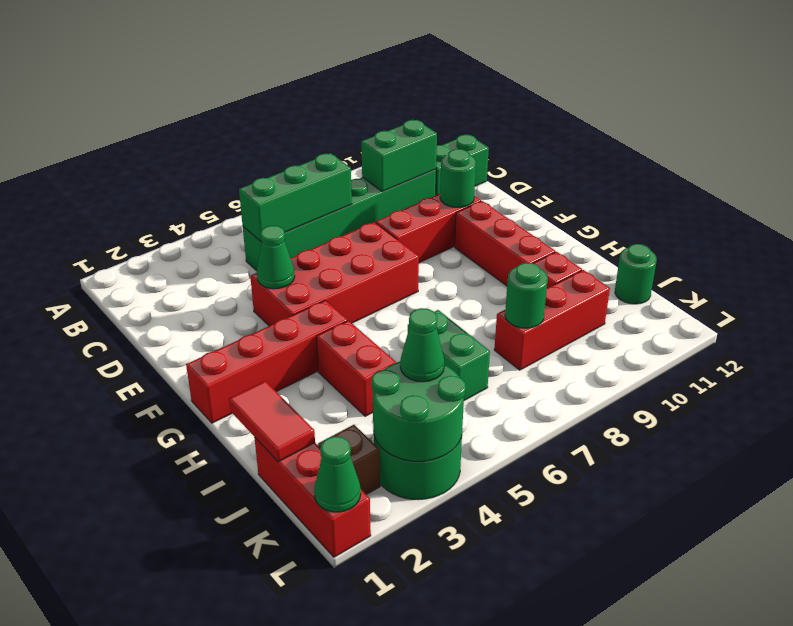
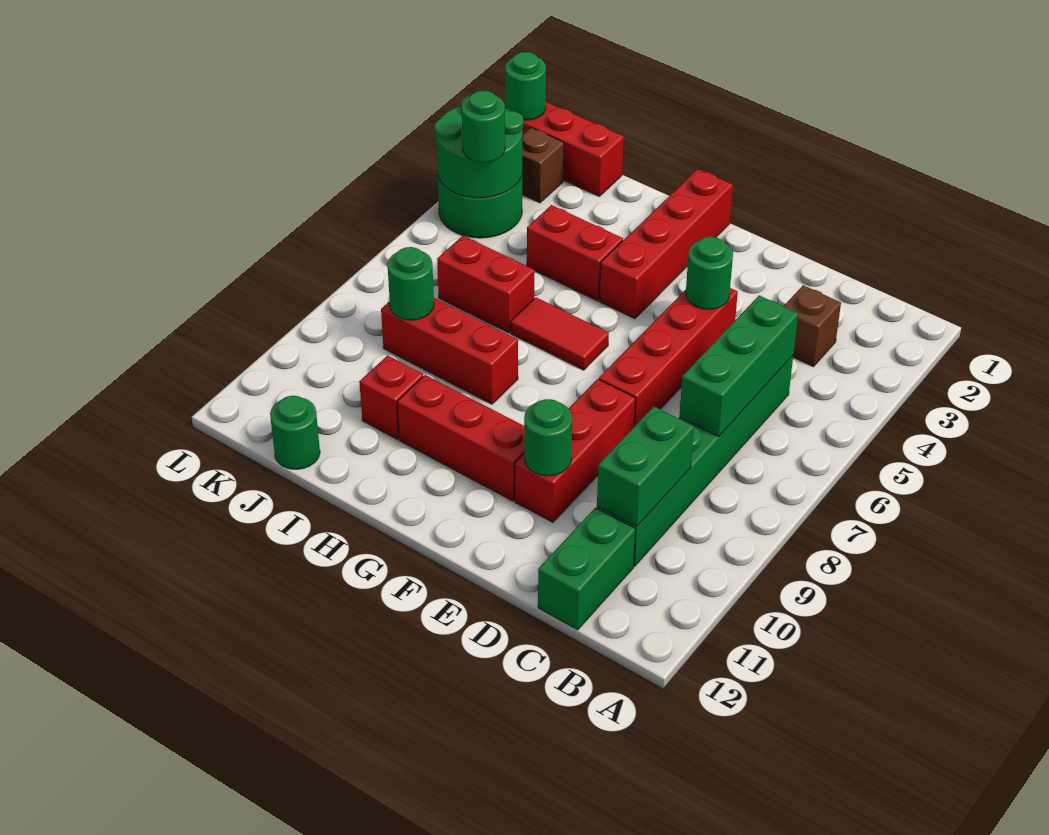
none -> brown 1x1 brick [783,285,841,367]
red 2x4 brick [250,222,419,326] -> red 1x4 brick [599,288,738,426]
green 1x1 cone [257,226,295,289] -> green 1x1 round brick [686,237,733,309]
red 1x2 tile [229,381,315,462] -> red 1x2 tile moved to [511,298,609,370]
green 1x2 brick [408,310,490,400] -> red 1x2 brick [437,236,534,333]
red 1x3 brick [494,270,610,370] -> red 1x3 brick turned to [381,298,518,404]
green 1x1 cone [400,308,444,382] -> green 1x1 round brick [462,91,505,162]
green 1x1 cone [314,436,361,512] -> green 1x1 round brick [505,52,546,120]

